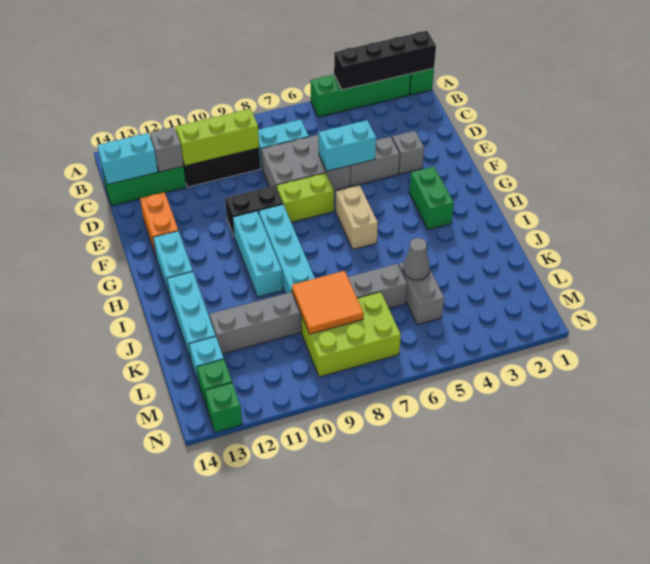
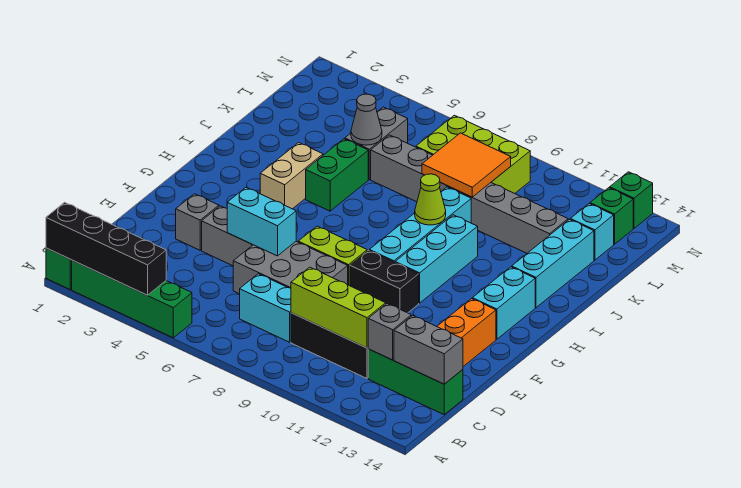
cyan 1x2 brick [97,133,158,185] -> grey 1x2 brick [394,315,463,384]
green 1x2 brick [409,166,454,230] -> green 1x2 brick moved to [306,139,368,211]
tan 1x2 brick [335,185,378,249] -> tan 1x2 brick moved to [260,143,323,209]
none -> lime 1x1 cone [415,174,446,225]

